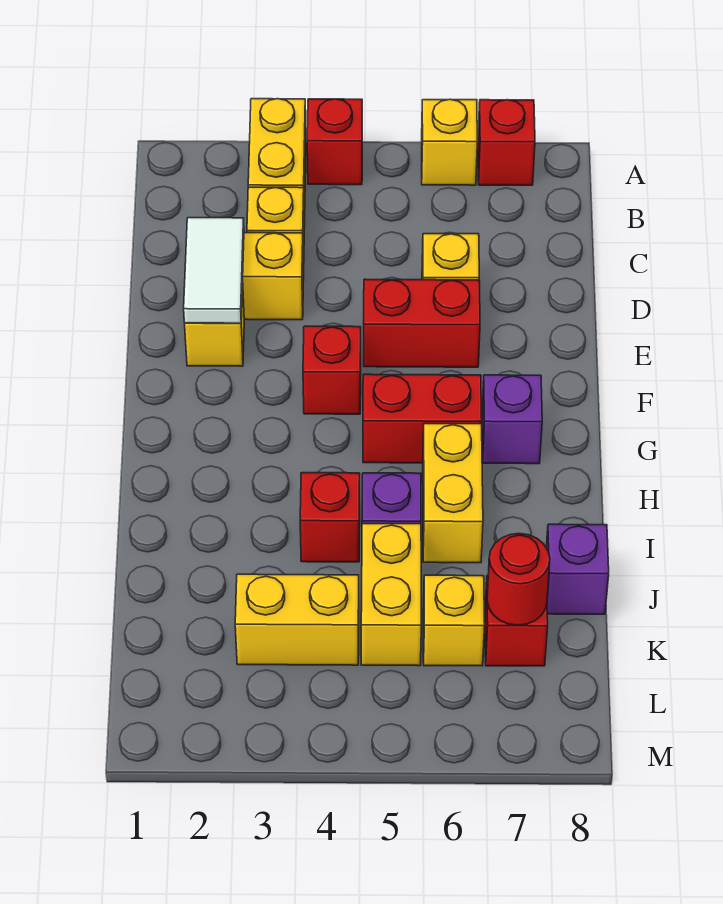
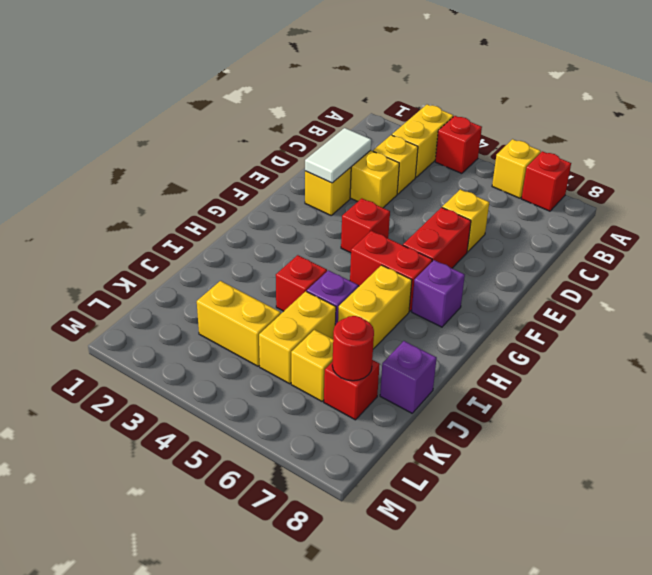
red 1x2 brick [364,279,480,367] -> red 1x2 brick turned to [403,207,471,268]

